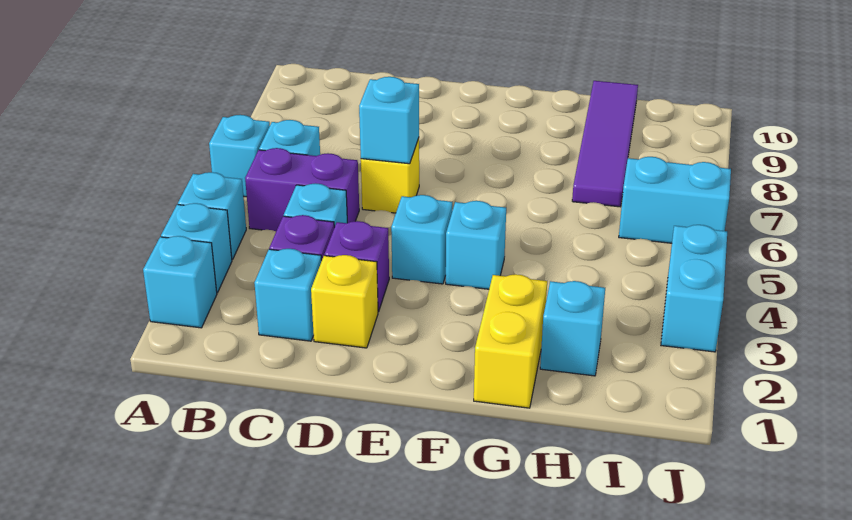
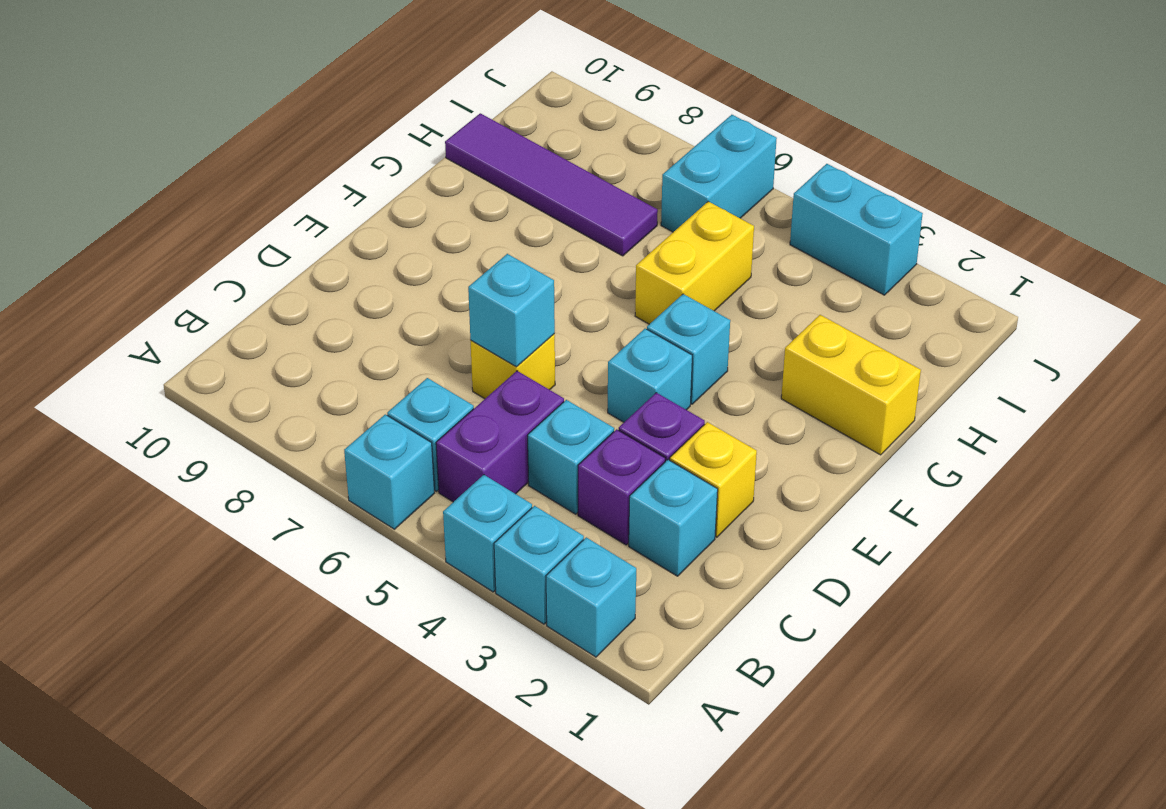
none -> yellow 1x2 brick [635,201,754,324]
cyan 1x1 brick [540,281,605,376] -> none

